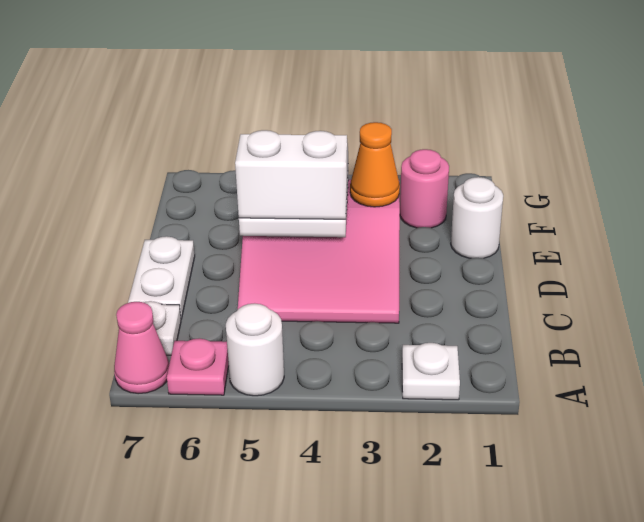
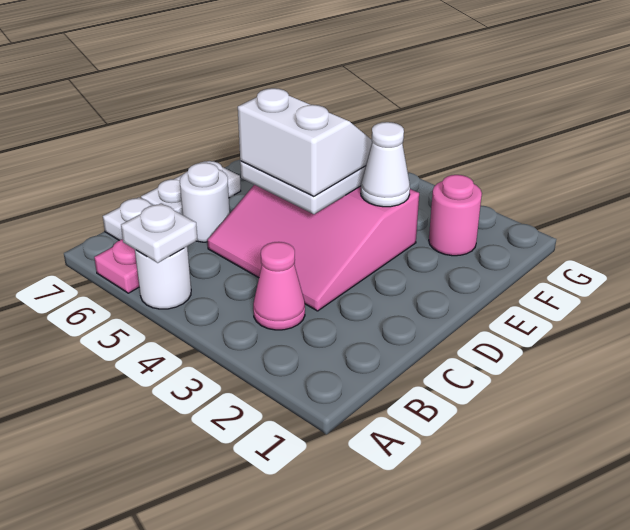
white 1x1 plate [402,343,460,400] -> white 1x1 plate moved to [121,203,198,263]
pink 1x1 cone [114,302,169,394] -> pink 1x1 cone moved to [253,242,305,330]
white 1x1 round brick [451,177,503,258] -> white 1x1 round brick moved to [180,163,230,242]
orange 1x1 cone [350,122,400,207] -> white 1x1 cone [361,122,410,207]

